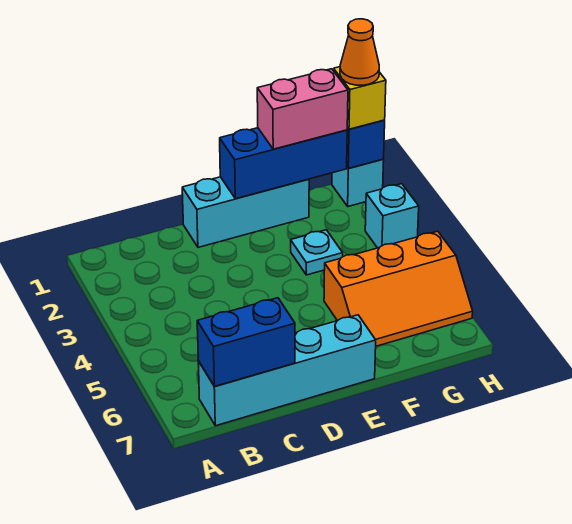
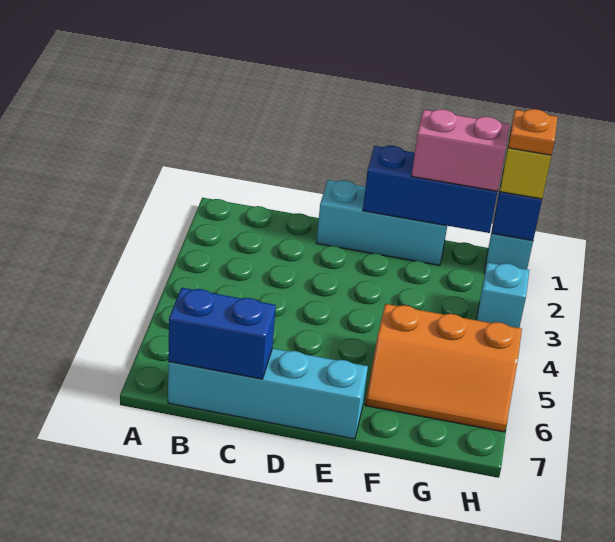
cyan 1x1 plate [291,230,343,275] -> none
orange 1x1 cone [340,19,379,85] -> orange 1x1 plate [508,109,558,155]

